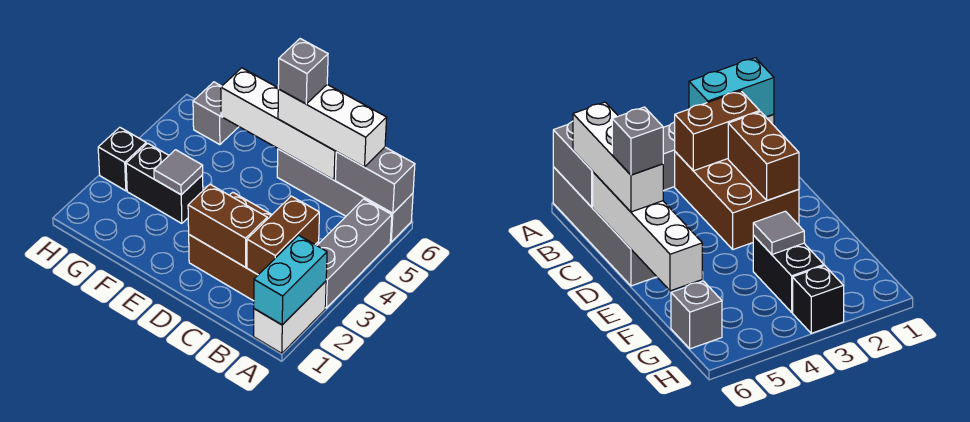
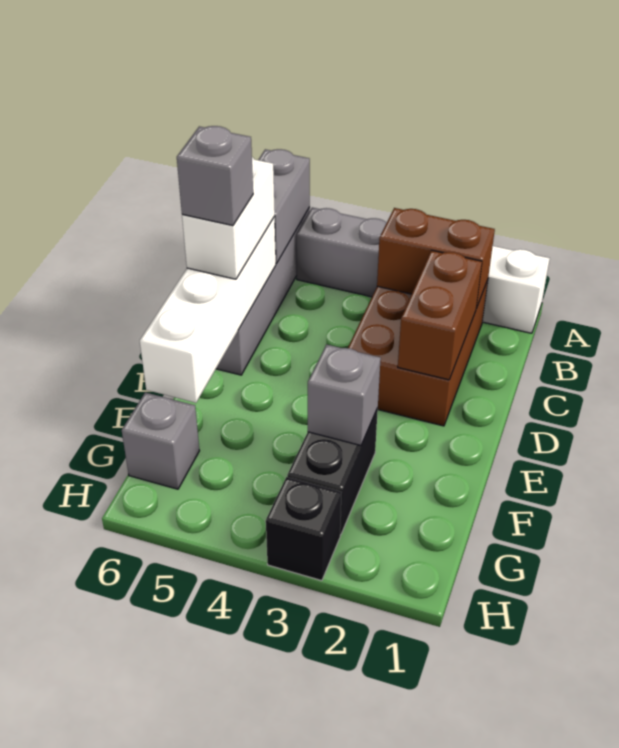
cyan 1x2 brick [254,235,327,325] -> none
white 1x3 brick [278,85,387,167] -> white 1x2 brick [182,157,275,279]
grey 1x1 tile [154,150,203,195] -> grey 1x1 brick [308,344,381,446]

